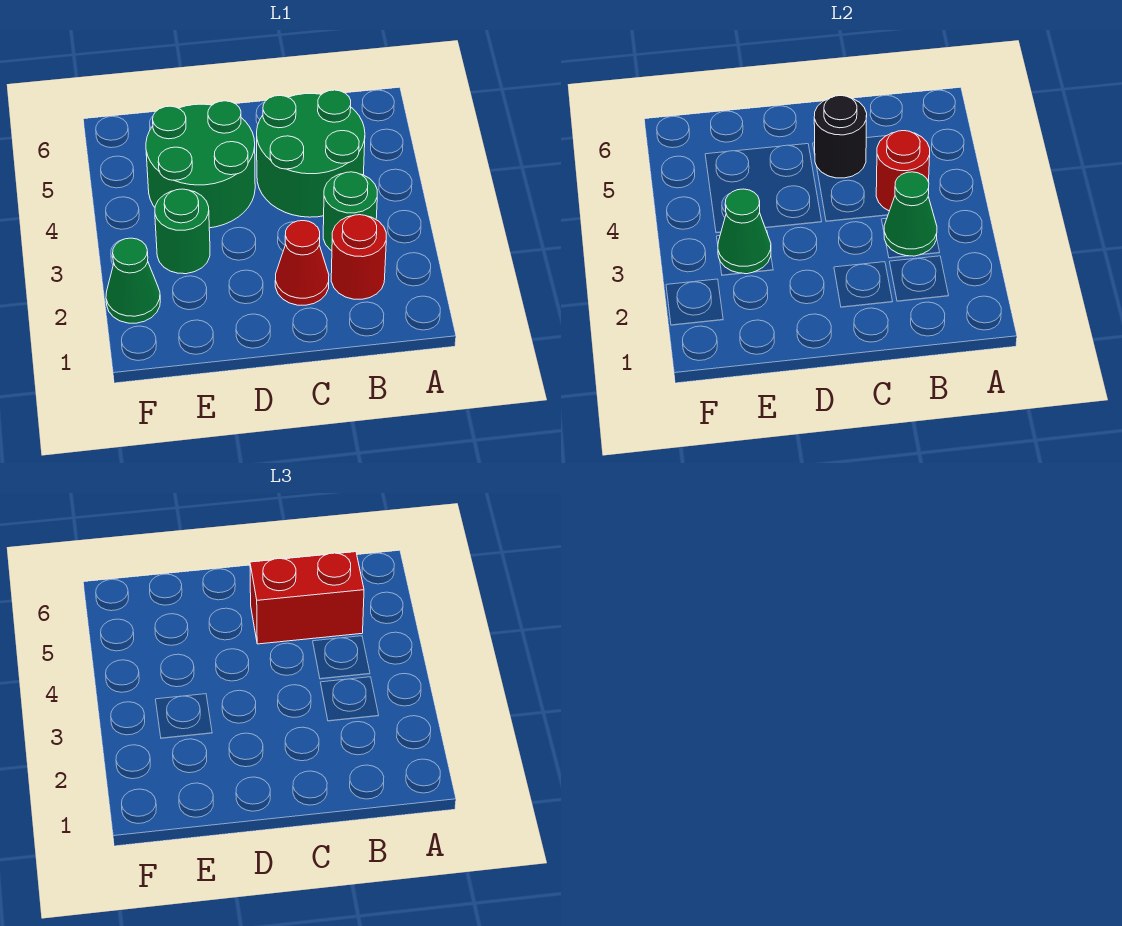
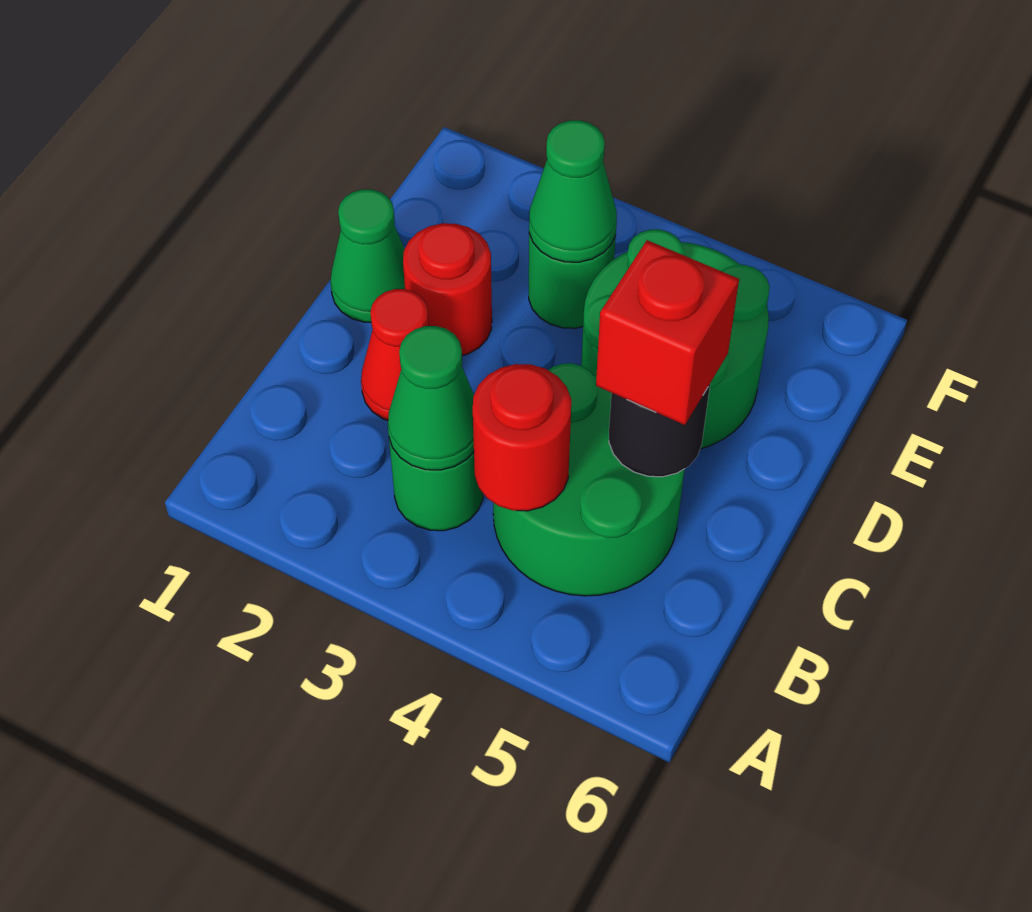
red 1x1 round brick [331,215,386,299] -> red 1x1 round brick moved to [403,223,492,356]
red 1x2 brick [250,552,364,644] -> red 1x1 brick [596,240,739,425]
green 1x1 cone [106,238,160,323] -> green 1x1 cone moved to [330,189,405,322]

